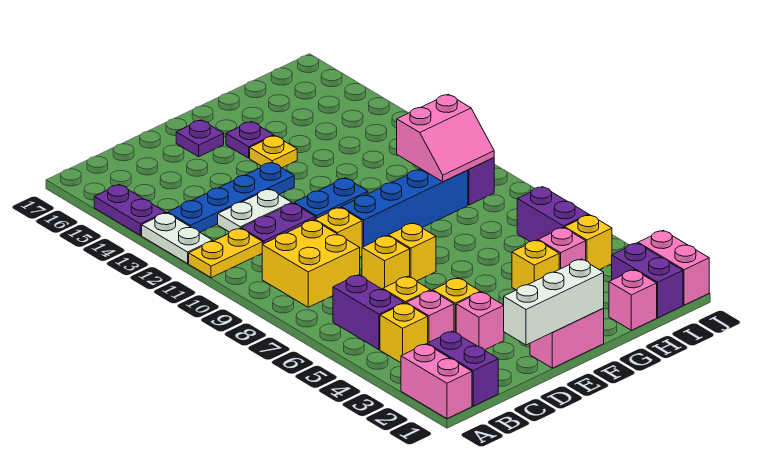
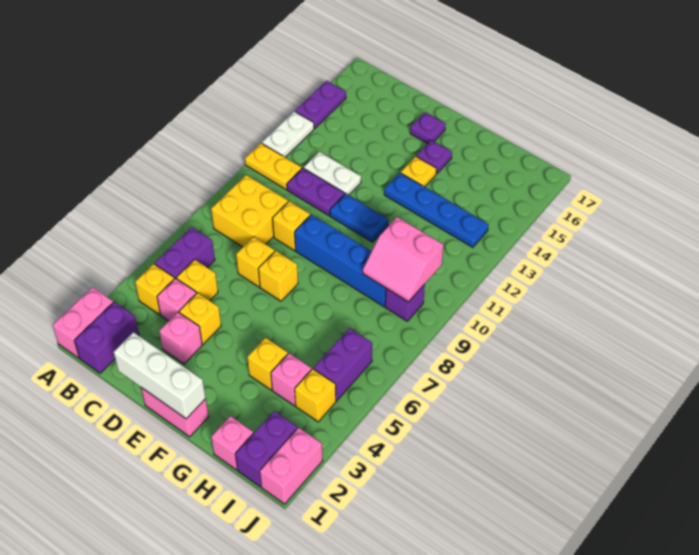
blue 1x4 plate [168,162,294,232] -> blue 1x4 plate moved to [384,173,488,247]

